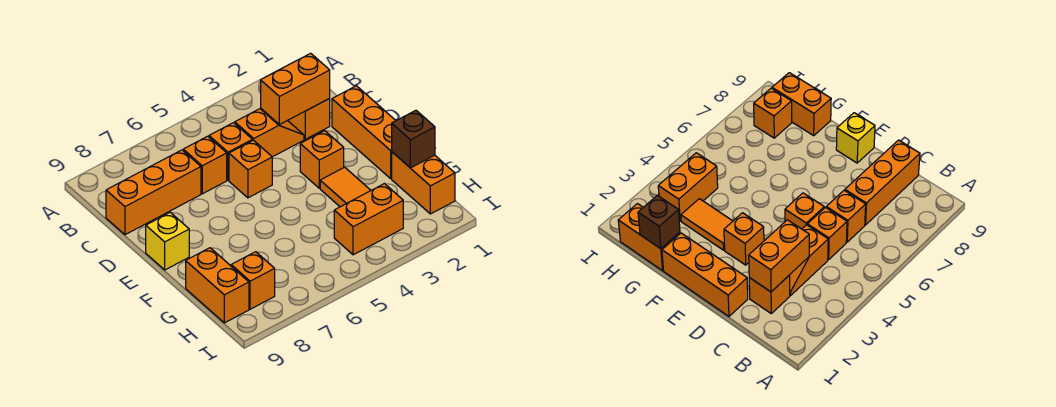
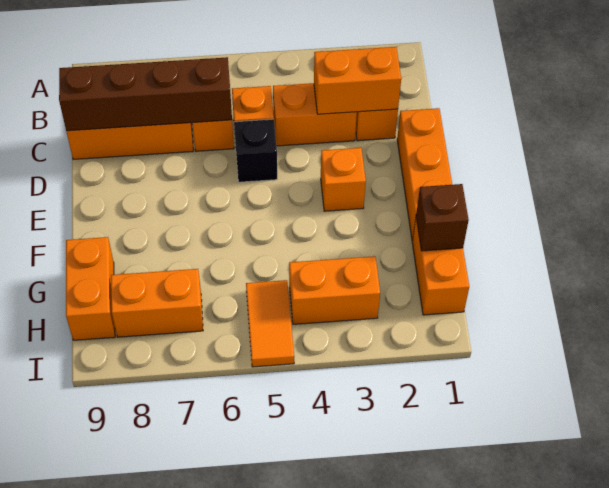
orange 1x2 slope [235,109,304,157] -> orange 1x2 brick [273,83,357,146]
none -> brown 1x4 brick [59,57,232,131]
orange 1x1 brick [229,140,272,198] -> black 1x1 brick [234,119,277,182]
yellow 1x1 brick [146,212,189,270] -> none
orange 1x2 tile [320,167,371,207] -> orange 1x2 tile moved to [246,280,294,367]
orange 1x1 brick [231,252,275,309] -> orange 1x2 brick [111,269,203,337]

